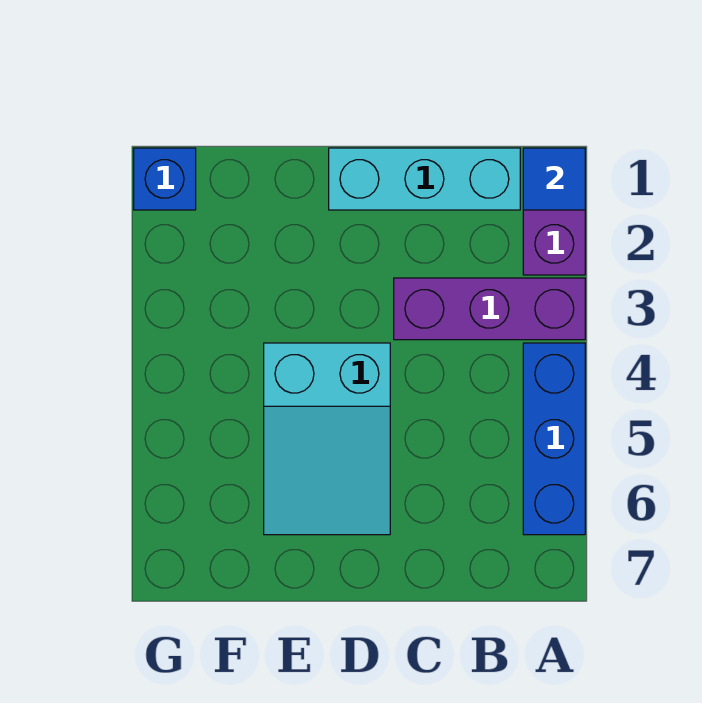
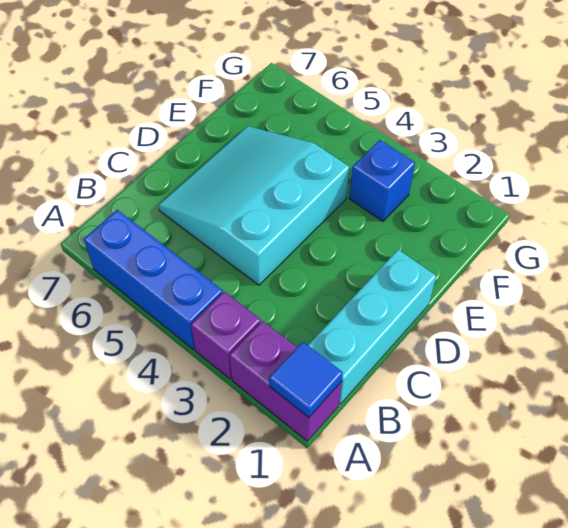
purple 1x3 brick [394,278,585,340] -> purple 1x1 brick [191,292,261,379]
cyan 2x3 slope [264,343,390,535] -> cyan 3x3 slope [158,126,349,285]
blue 1x1 brick [134,148,196,210] -> blue 1x1 brick moved to [349,140,415,221]

